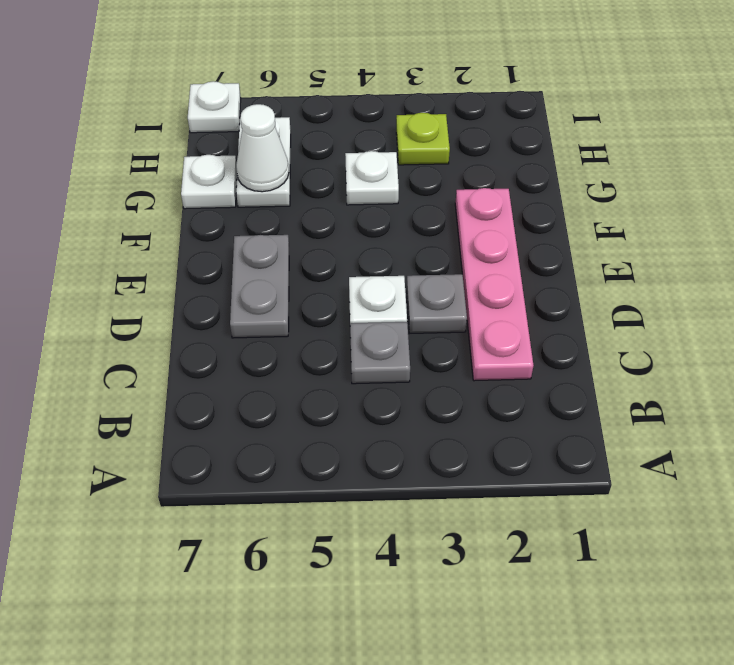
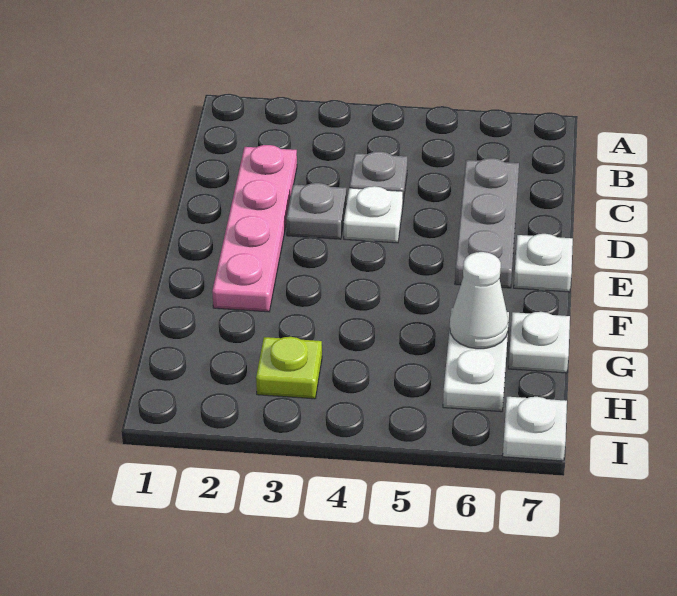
grey 1x2 plate [230,235,289,338] -> grey 1x3 plate [455,158,519,288]
white 1x1 plate [345,151,399,205] -> white 1x1 plate moved to [514,234,573,292]

